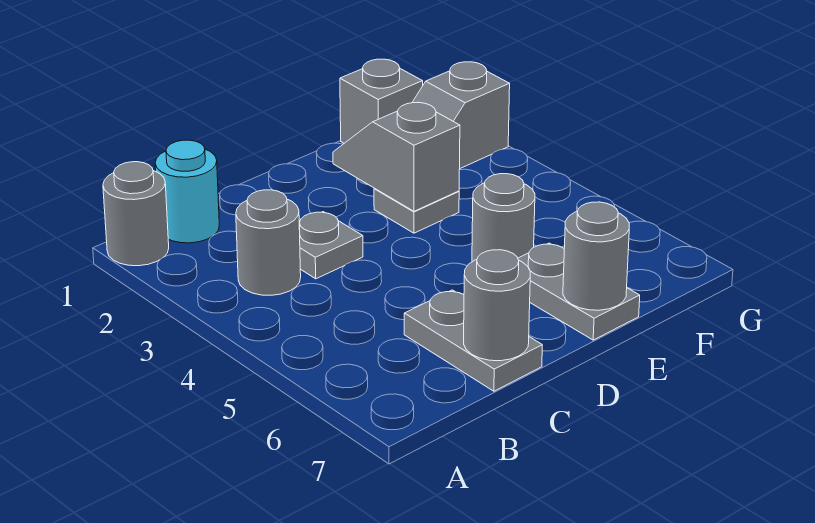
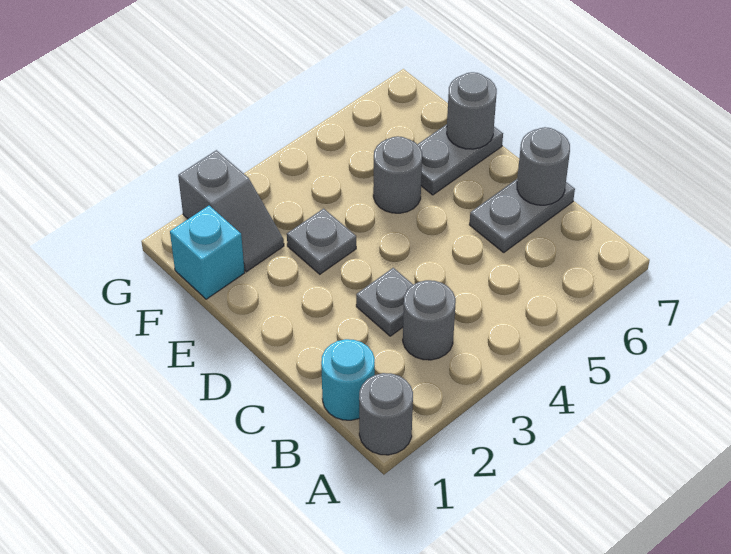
grey 1x2 slope [333,102,460,211] -> none
grey 1x1 brick [340,59,423,143] -> cyan 1x1 brick [170,206,245,299]

